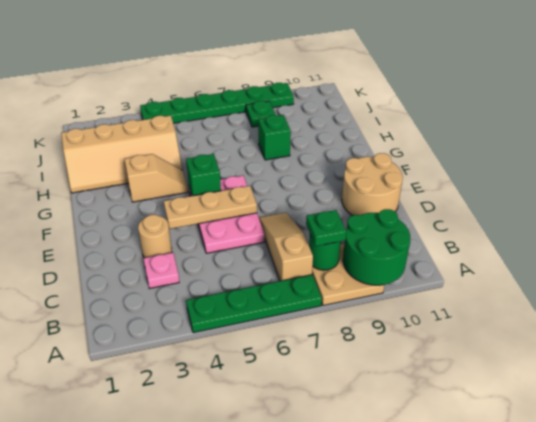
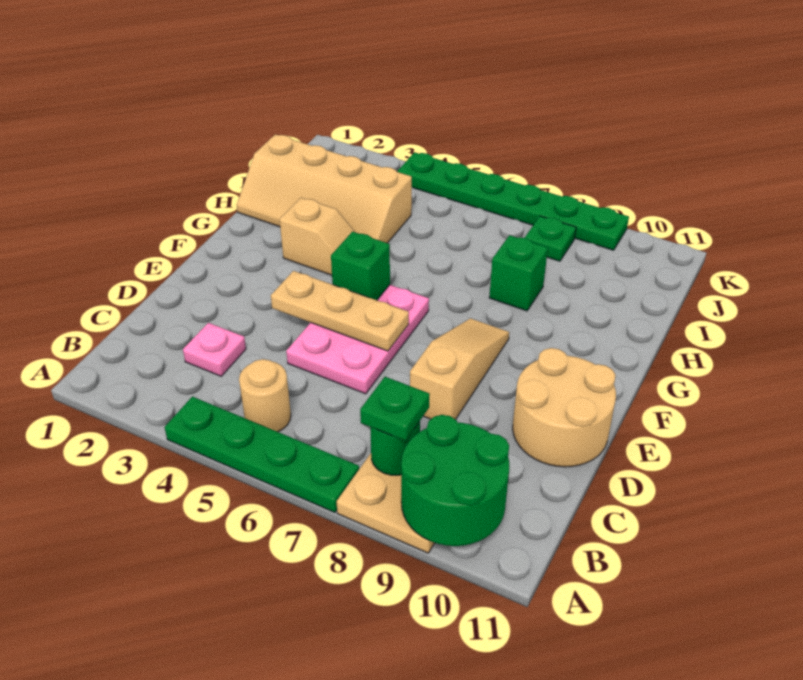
tan 1x3 slope [259,213,313,281] -> tan 1x3 slope moved to [410,318,509,420]
tan 1x1 round brick [138,215,172,258] -> tan 1x1 round brick moved to [239,359,291,432]

